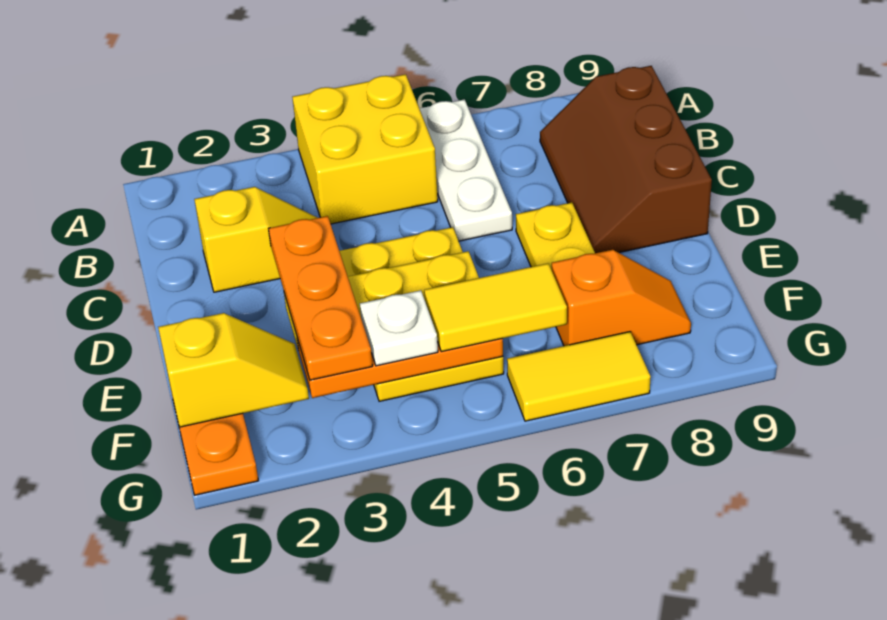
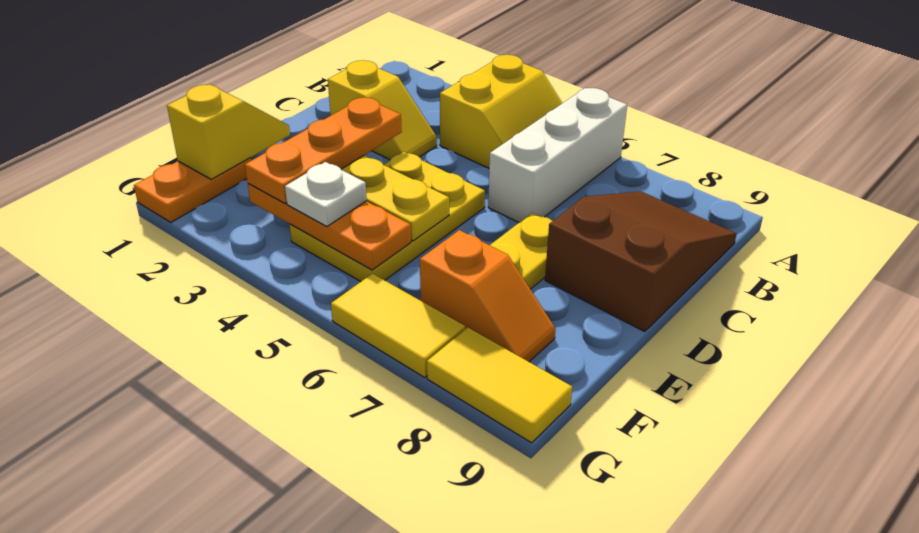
yellow 2x2 brick [292,74,438,224] -> yellow 2x2 slope [440,55,562,168]
white 1x3 plate [419,99,512,241] -> white 1x3 brick [488,88,627,222]
brown 2x3 slope [540,66,712,253] -> brown 2x3 slope turned to [545,191,737,332]
yellow 1x2 slope [158,313,309,427] -> yellow 1x2 slope turned to [167,84,290,179]
yellow 1x2 tile [424,263,567,352] -> yellow 1x2 tile moved to [427,327,572,443]

